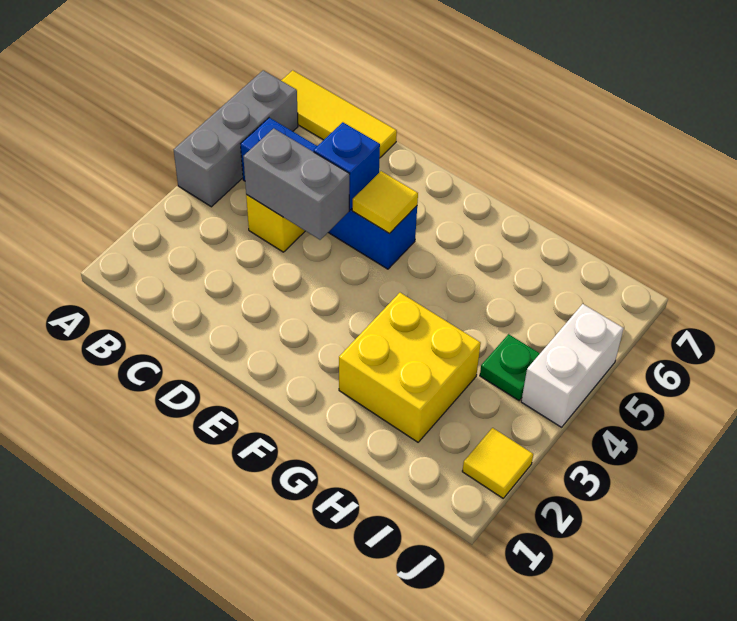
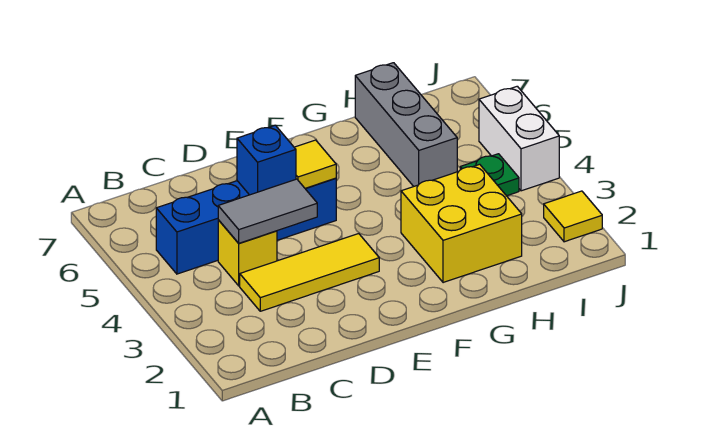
grey 1x3 brick [174,70,298,207] -> grey 1x3 brick moved to [355,63,457,186]
yellow 1x3 tile [281,70,397,158] -> yellow 1x3 tile moved to [240,234,379,311]
grey 1x2 brick [243,128,349,240] -> grey 1x2 tile [218,179,317,243]

